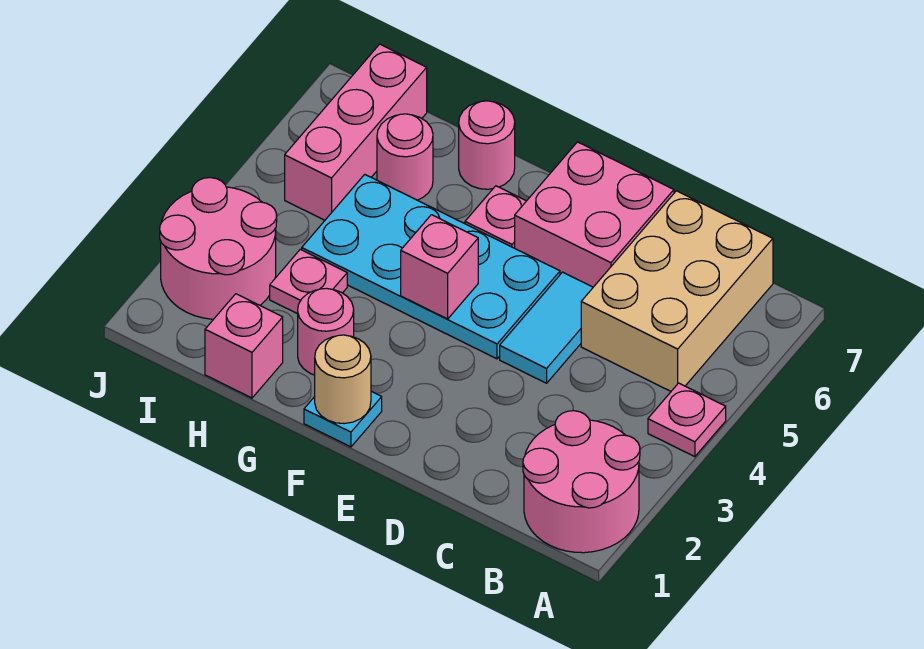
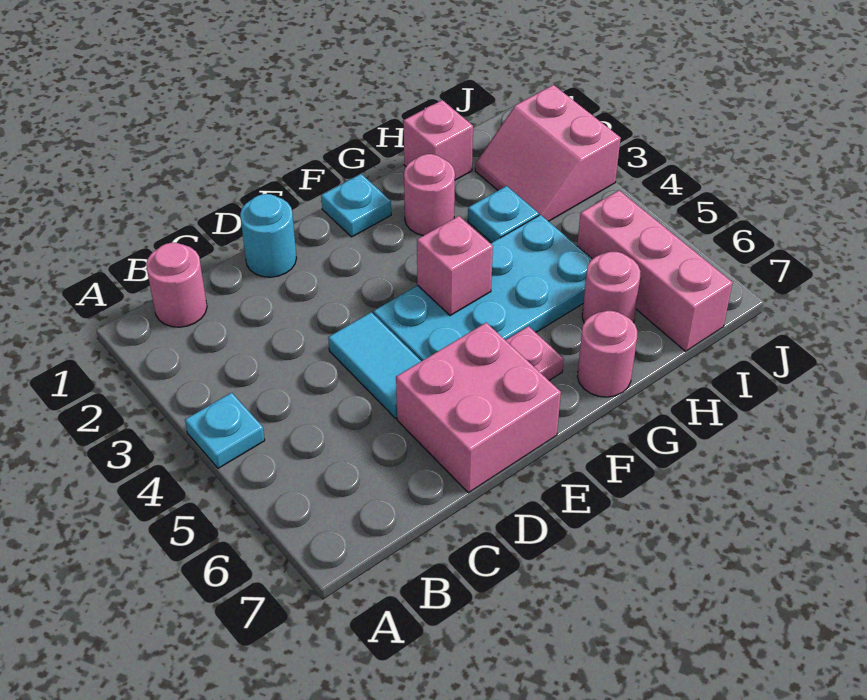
pink 2x2 round brick [523,411,640,553] -> pink 1x1 round brick [146,243,207,327]
pink 1x1 plate [648,383,726,457] -> cyan 1x1 plate [185,393,265,468]
tan 2x3 brick [581,191,773,391] -> none
none -> cyan 1x1 round brick [240,194,296,277]
tan 1x1 round brick [315,335,371,424] -> none
pink 1x1 plate [270,249,347,314] -> cyan 1x1 plate [468,186,539,243]
pink 2x2 round brick [160,178,277,319] -> pink 2x2 slope [475,85,621,221]

